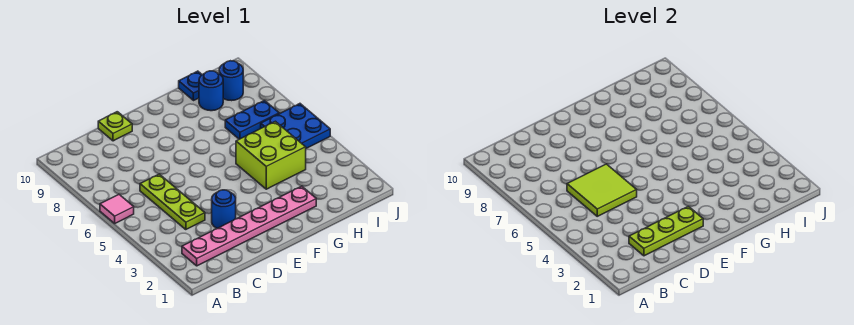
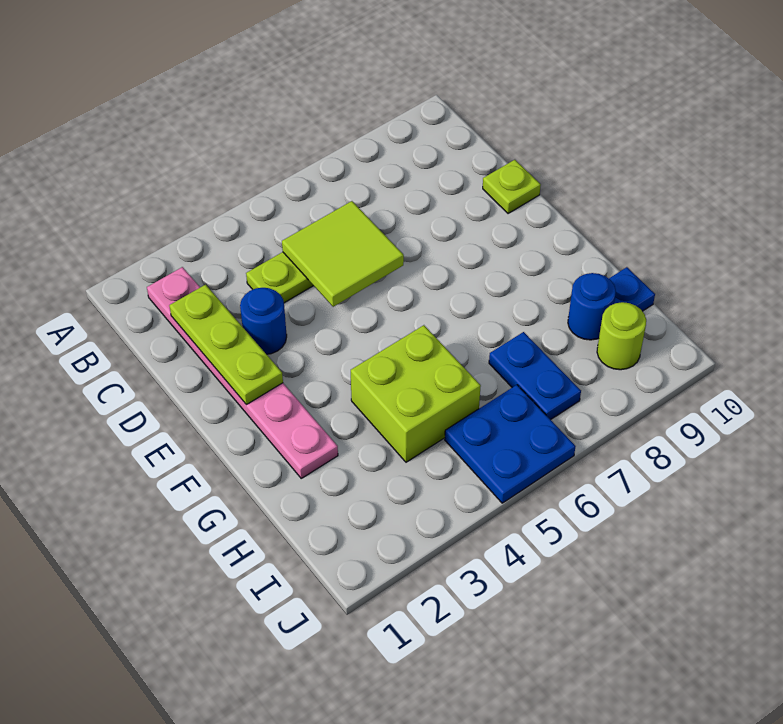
pink 1x1 tile [100,195,134,223] -> none
blue 1x1 round brick [219,61,243,101] -> lime 1x1 round brick [597,302,646,370]

